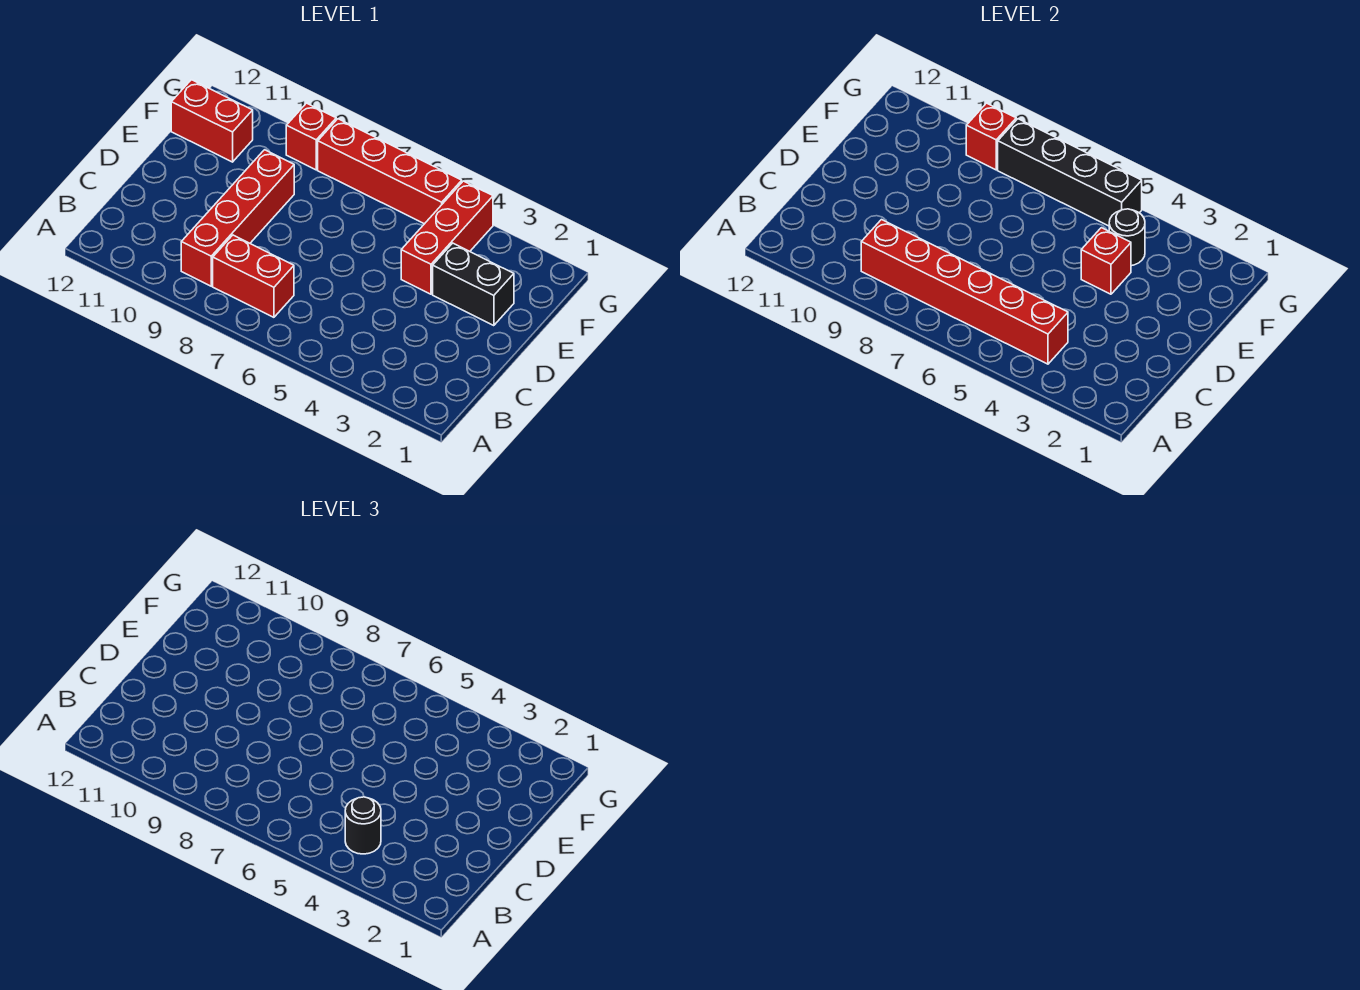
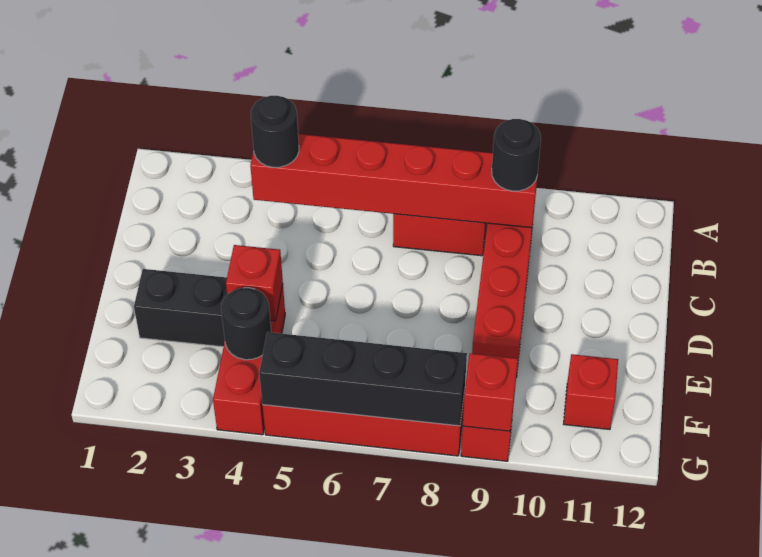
none -> black 1x1 round brick [492,119,541,191]
red 1x2 brick [171,80,253,162] -> red 1x1 brick [564,354,618,430]

